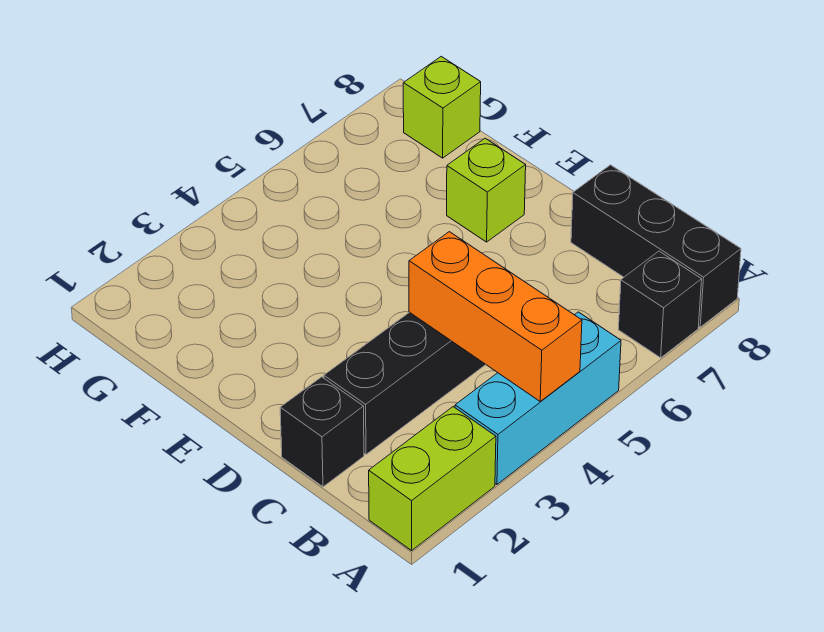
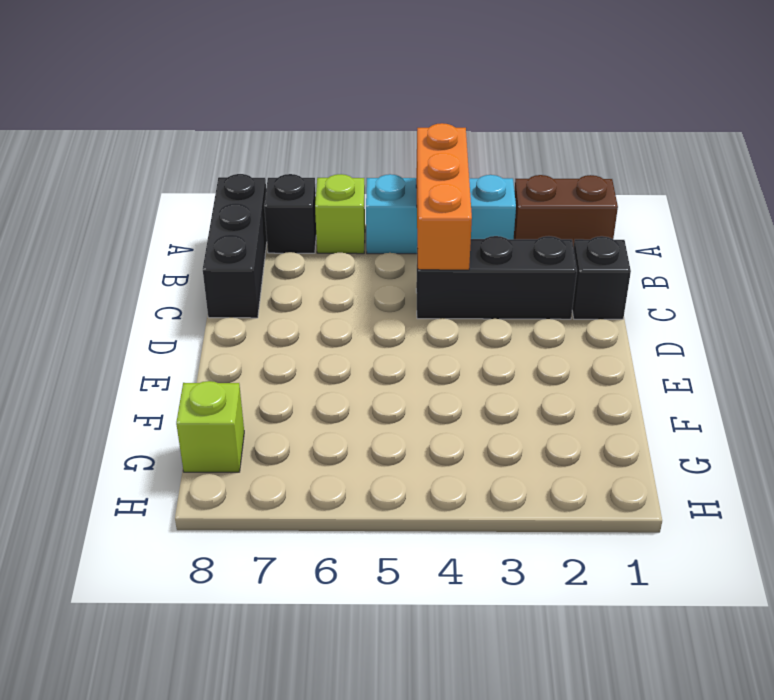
lime 1x2 brick [369,407,496,550] -> brown 1x2 brick [514,175,618,248]
lime 1x1 brick [447,138,526,242] -> lime 1x1 brick moved to [315,174,365,254]

